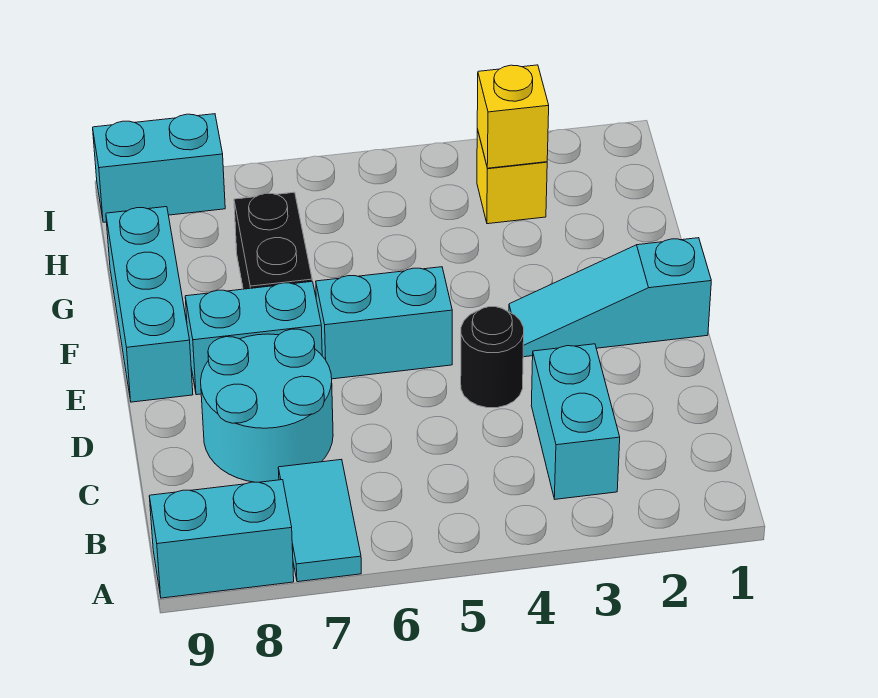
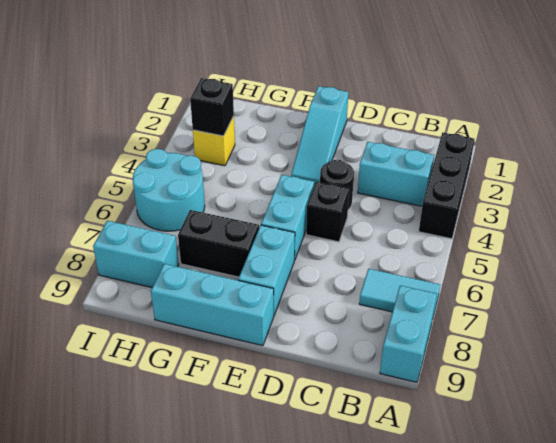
none -> black 1x3 brick [419,132,475,239]
cyan 2x2 round brick [201,329,333,482] -> cyan 2x2 round brick moved to [133,149,205,231]
none -> black 1x1 brick [306,182,349,242]
yellow 1x1 brick [477,65,549,168] -> black 1x1 brick [190,78,234,136]
cyan 1x2 brick [93,114,225,222] -> cyan 1x2 brick turned to [93,221,179,287]

